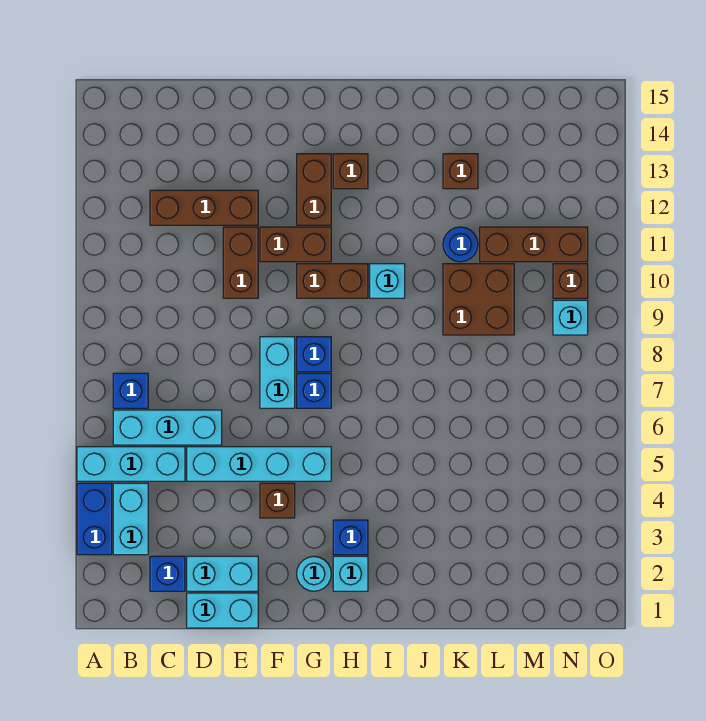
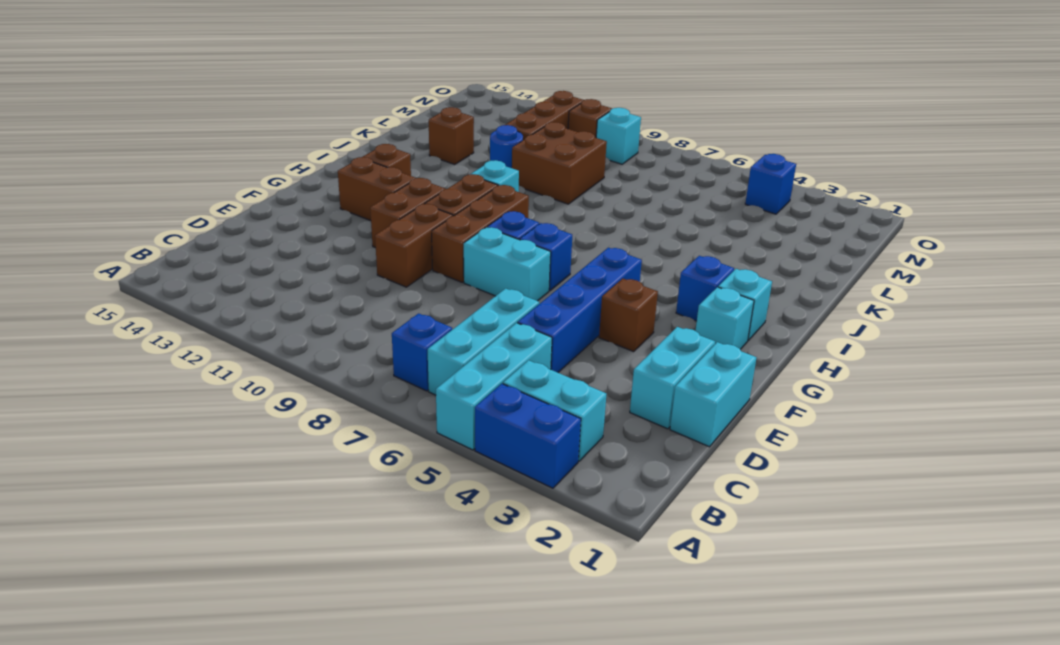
blue 1x1 brick [150,556,185,591] -> blue 1x1 brick moved to [745,154,796,214]
brown 1x3 brick [150,190,258,225] -> brown 1x3 brick moved to [432,185,529,282]
cyan 1x4 brick [187,447,331,481] -> blue 1x4 brick [518,248,642,373]
brown 1x2 brick [223,227,258,298] -> brown 1x2 brick turned to [375,204,453,287]
cyan 1x1 round brick [297,557,331,591] -> cyan 1x1 brick [695,287,754,349]

